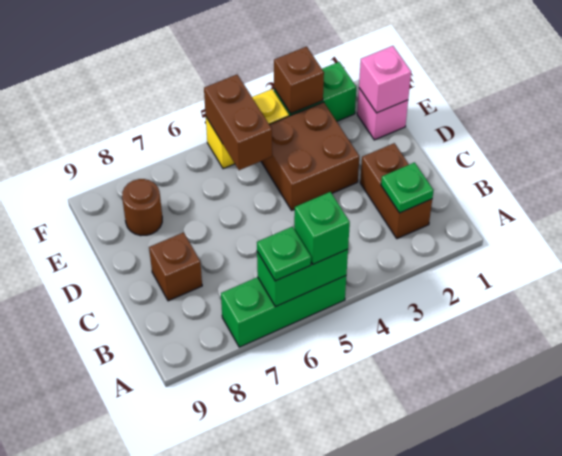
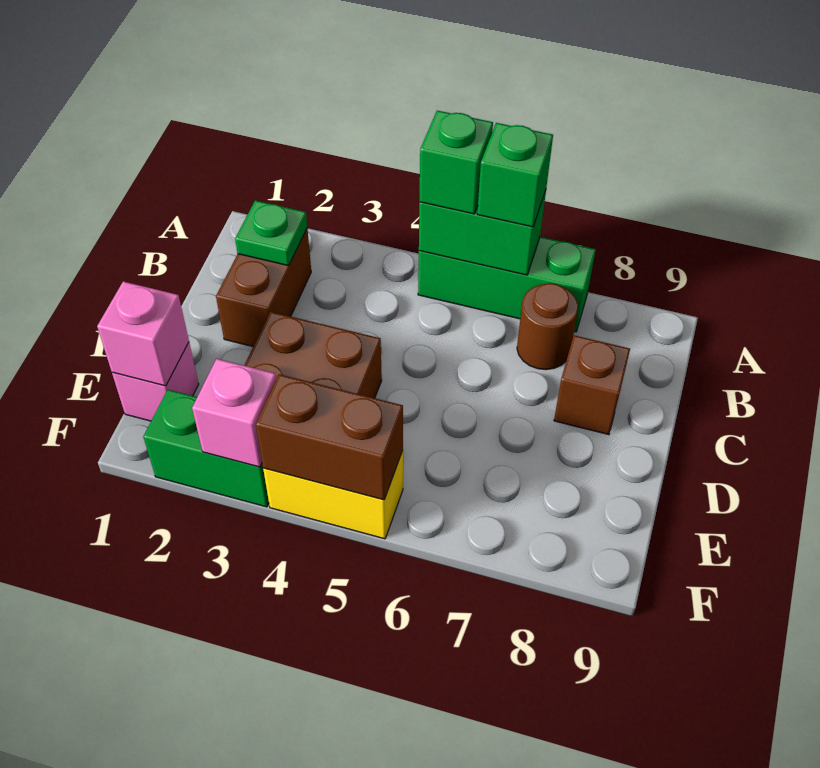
green 1x1 plate [257,227,311,281] -> green 1x1 brick [477,123,553,227]
brown 1x2 brick [204,75,272,170] -> brown 1x2 brick turned to [256,374,403,500]
brown 1x1 round brick [122,179,162,236] -> brown 1x1 round brick moved to [517,283,578,370]
brown 1x1 brick [274,47,324,114] -> pink 1x1 brick [192,359,276,467]

